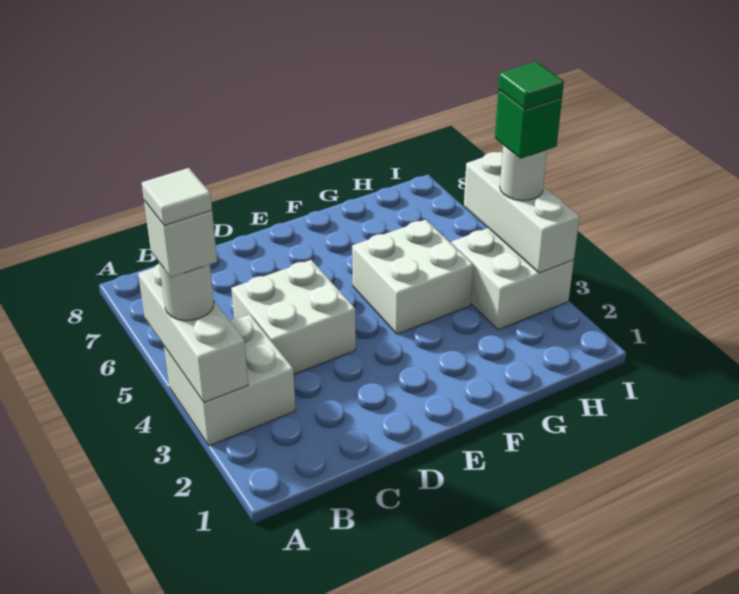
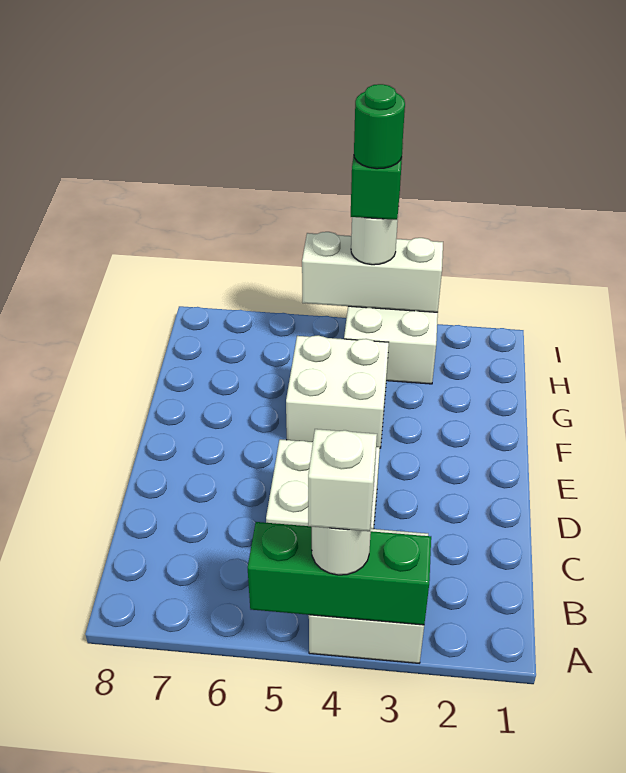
white 1x3 brick [138,264,248,402] -> green 1x3 brick [248,522,431,625]
white 1x1 tile [142,168,212,226] -> none
green 1x1 tile [498,62,564,109] -> green 1x1 round brick [354,84,405,169]

